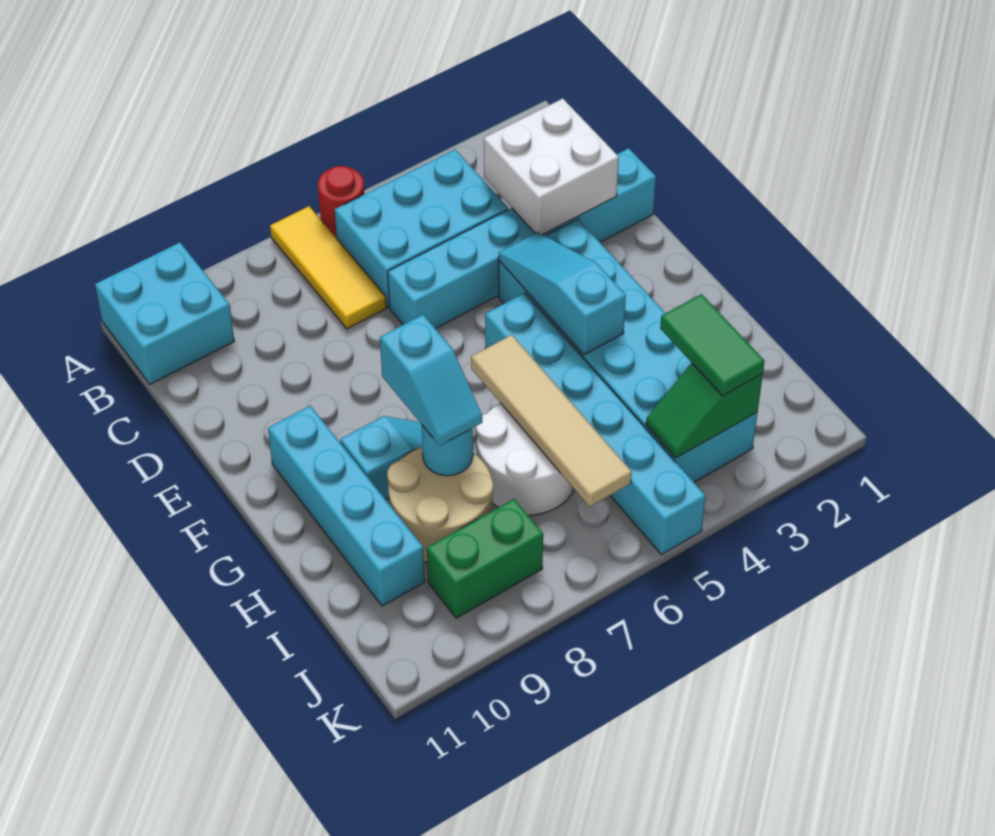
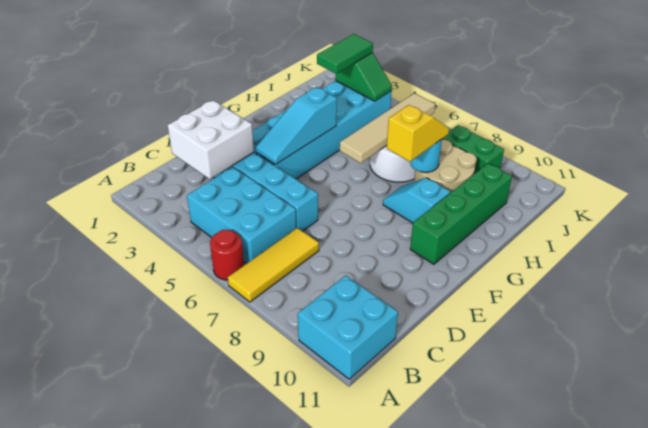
cyan 1x6 brick [485,293,705,554] -> none
cyan 1x4 brick [268,406,425,606] -> green 1x4 brick [410,163,512,264]
cyan 1x2 slope [380,315,482,446] -> yellow 1x2 slope [387,105,449,162]

